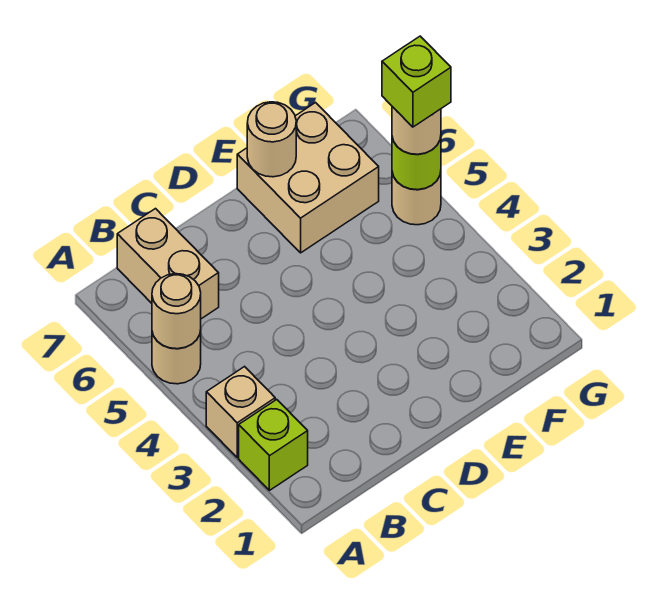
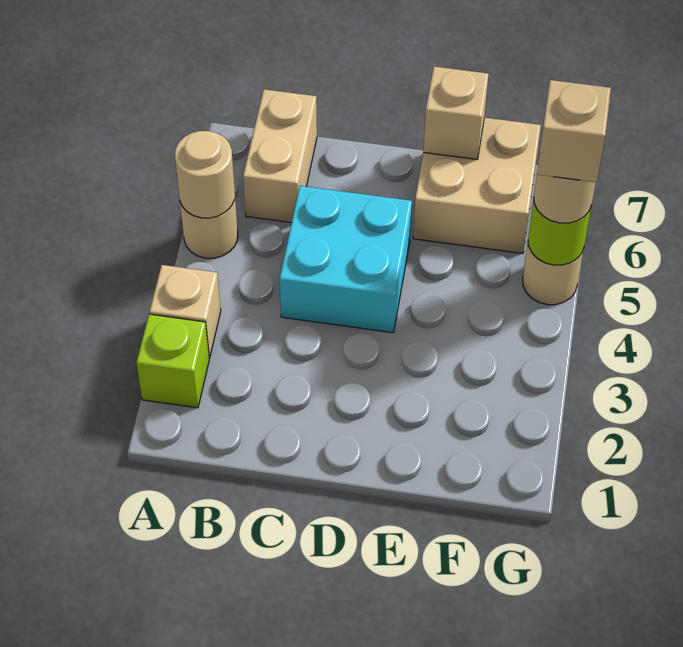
none -> cyan 2x2 brick [280,186,412,333]
tan 1x1 round brick [247,102,296,177] -> tan 1x1 brick [423,67,489,159]
lime 1x1 brick [382,36,451,127] -> tan 1x1 brick [537,80,611,182]

